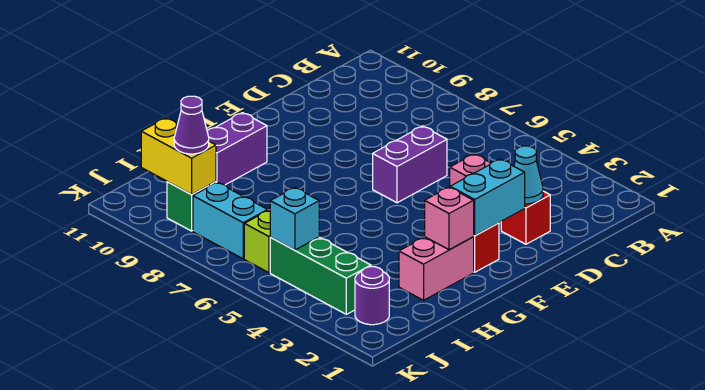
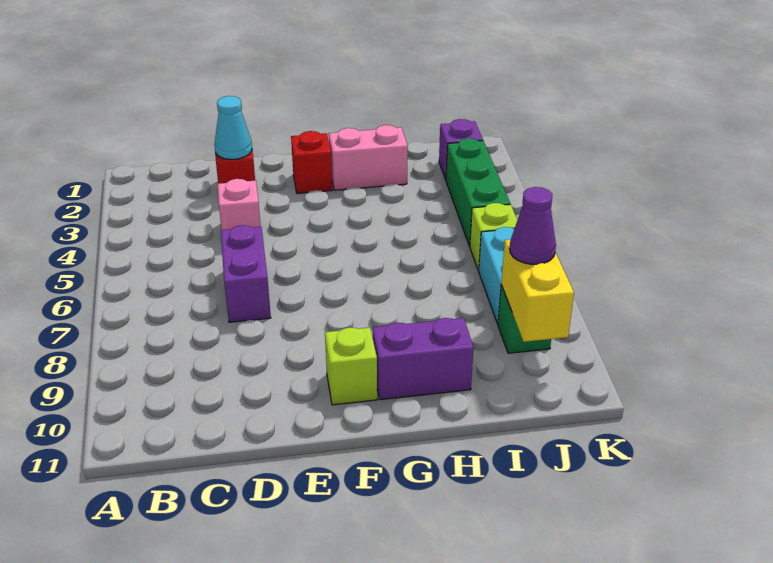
purple 1x2 brick [373,126,447,203] -> purple 1x2 brick turned to [221,225,271,322]
cyan 1x2 brick [450,159,525,236] -> none
none -> lime 1x1 brick [325,327,377,405]
pink 1x1 brick [425,187,474,250] -> none
purple 1x1 round brick [355,267,389,325] -> purple 1x1 brick [439,119,483,180]
cyan 1x1 brick [270,187,319,250] -> none

